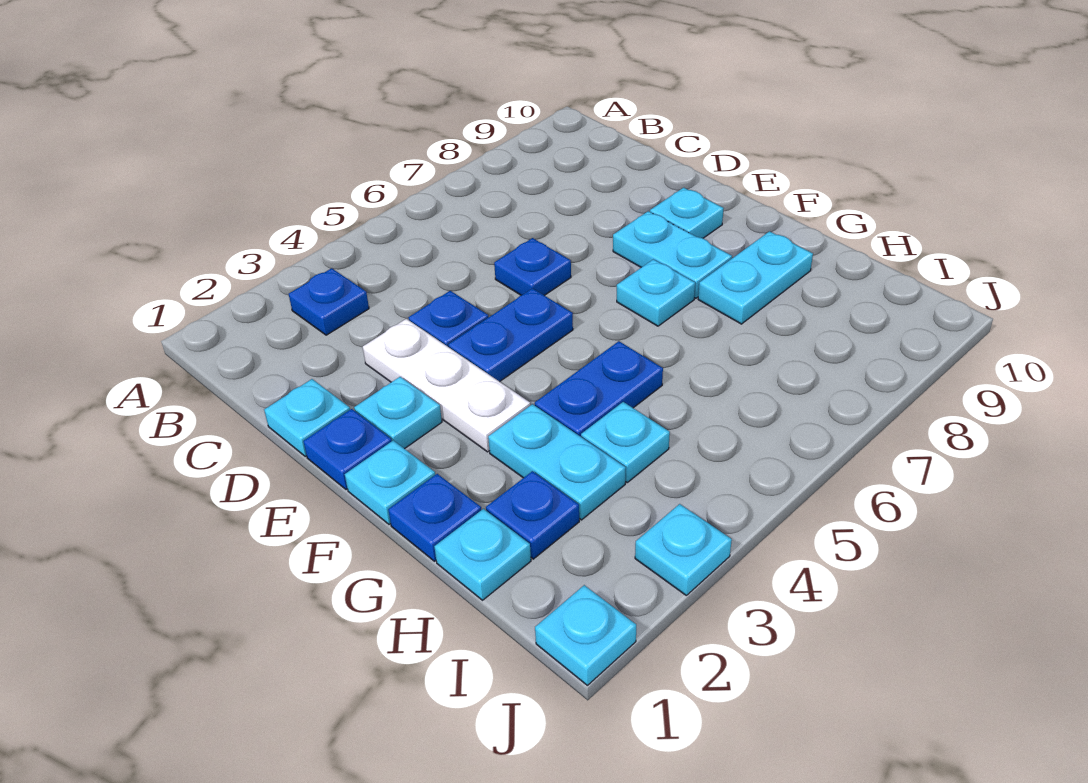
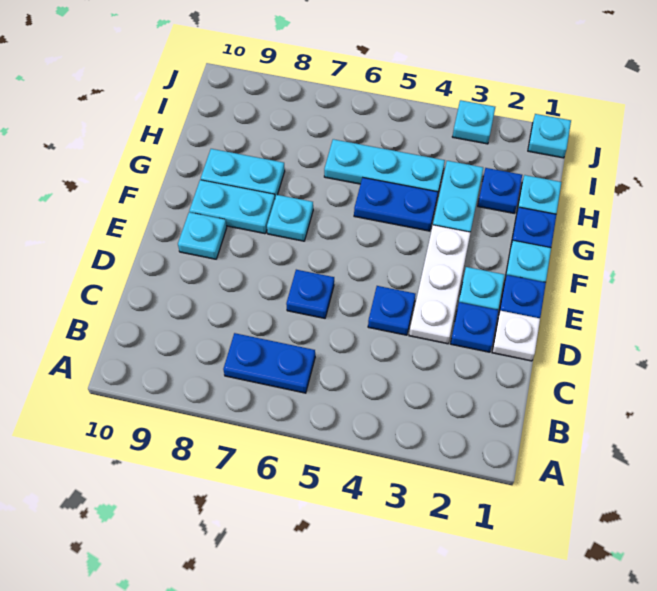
blue 1x1 plate [289,268,369,335] -> blue 1x1 plate moved to [450,302,498,352]
cyan 1x1 plate [264,379,350,456] -> white 1x1 plate [492,311,540,361]
blue 1x2 plate [449,288,573,382] -> blue 1x2 plate moved to [223,333,315,393]
cyan 1x2 plate [613,211,732,298] -> cyan 1x2 plate turned to [189,180,275,234]
cyan 1x1 plate [581,402,670,482] -> cyan 1x3 plate [324,139,445,192]

